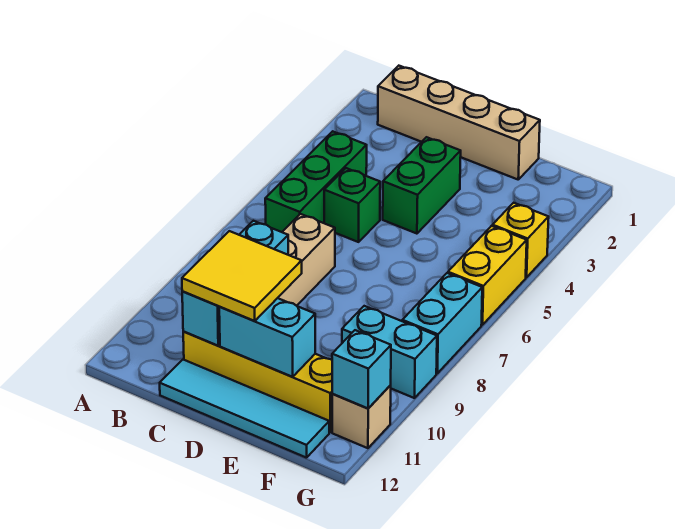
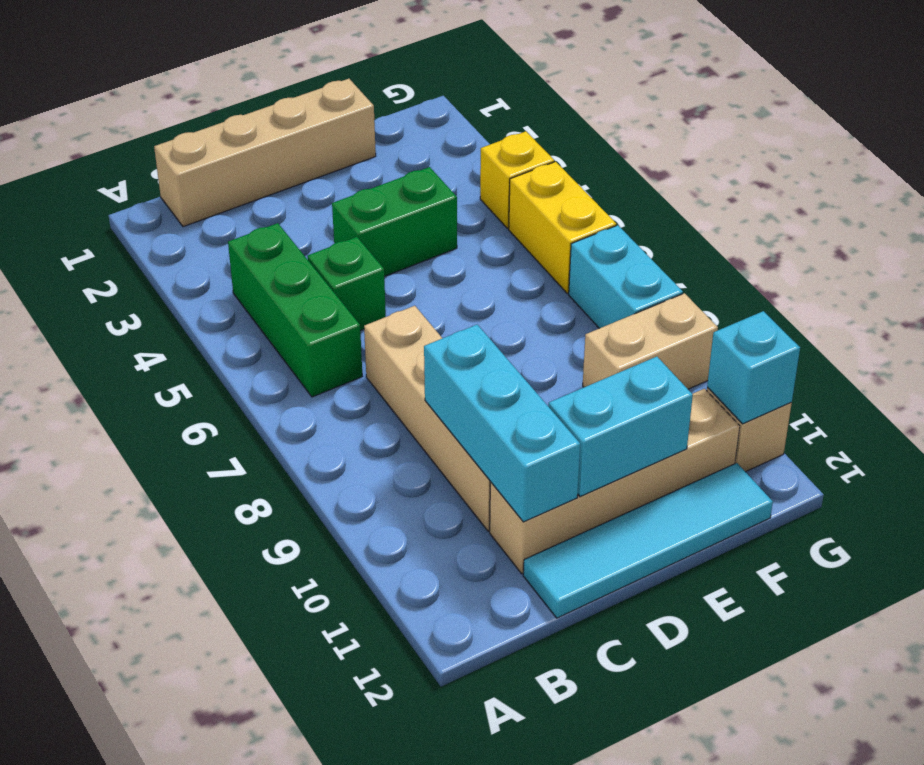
yellow 2x2 tile [182,231,302,321] -> none
yellow 1x4 brick [183,331,332,432] -> tan 1x4 brick [490,389,740,574]
green 1x2 brick [383,137,461,234] -> green 1x2 brick turned to [332,167,457,276]
cyan 1x2 brick [342,306,437,398] -> tan 1x2 brick [583,293,718,389]

